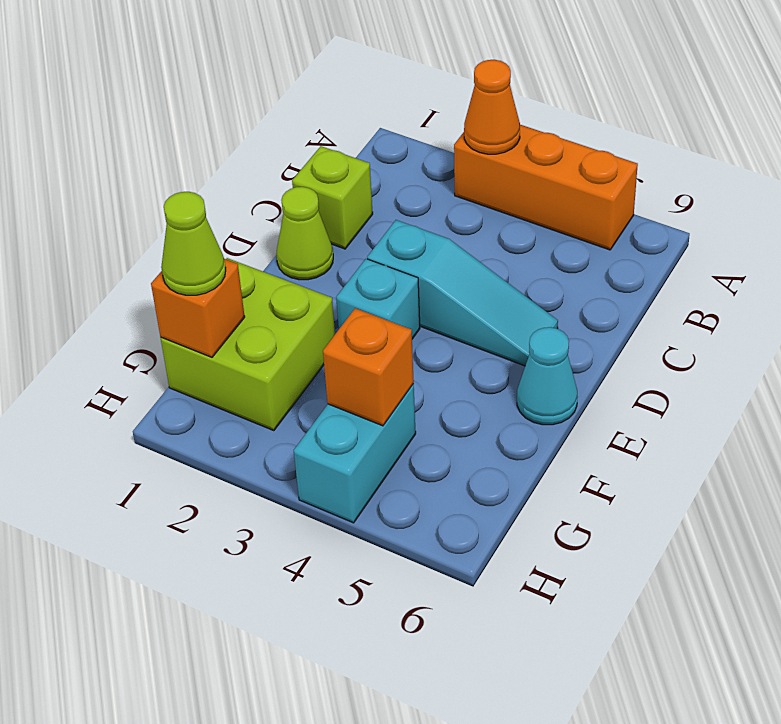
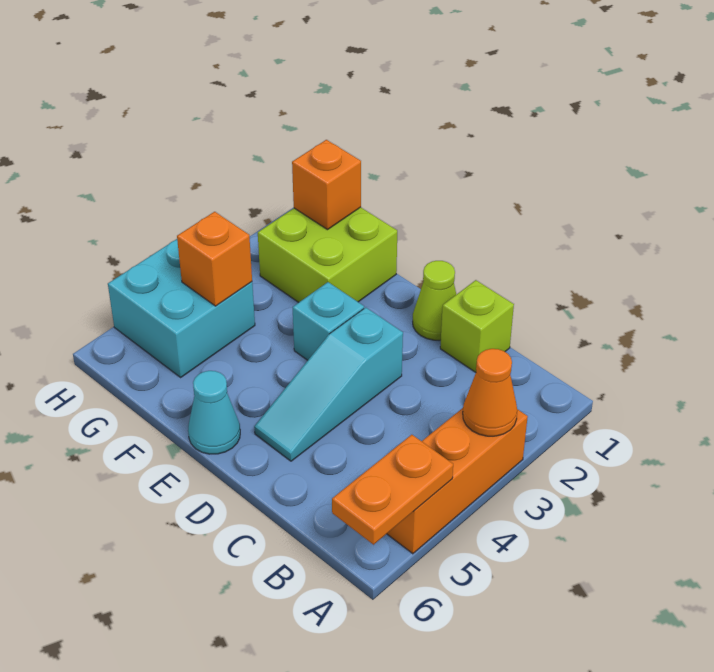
none -> orange 1x2 plate [332,435,453,545]
lime 1x1 cone [161,192,226,295] -> none
cyan 1x2 brick [294,384,416,523] -> cyan 2x2 brick [108,239,255,377]

